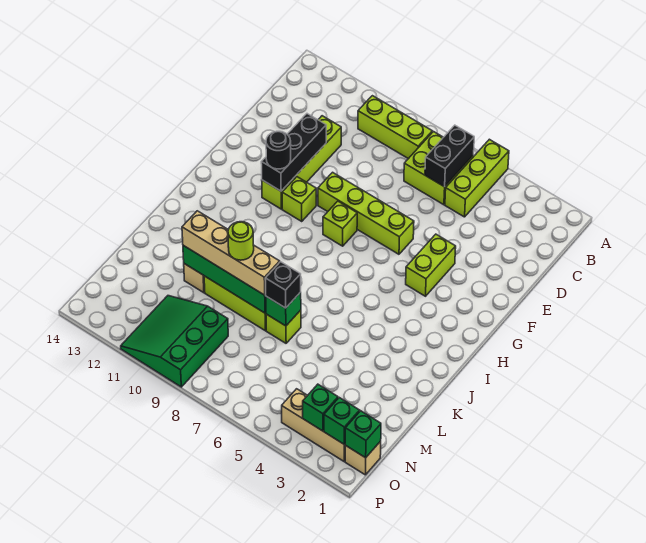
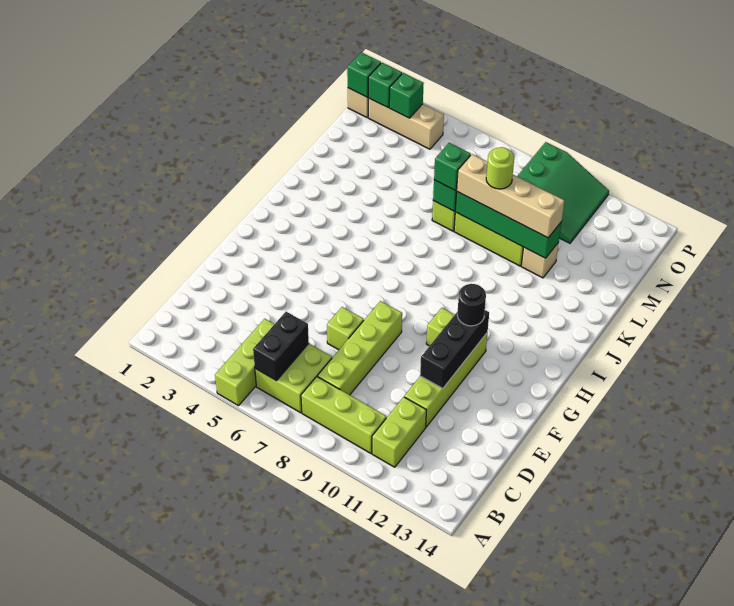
lime 1x2 brick [406,234,456,296] -> lime 1x2 brick moved to [372,397,426,467]
lime 1x4 brick [318,172,414,254] -> lime 1x4 brick turned to [318,301,402,395]
lime 1x1 brick [323,201,357,246] -> lime 1x1 brick moved to [327,307,364,350]
black 1x1 brick [265,262,301,308] -> green 1x1 brick [434,143,471,191]

